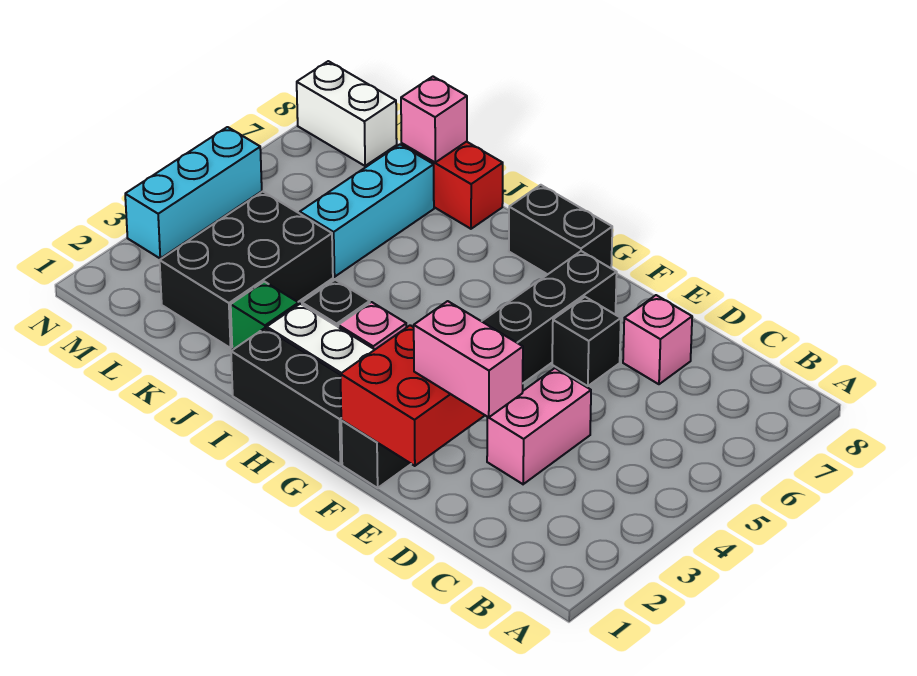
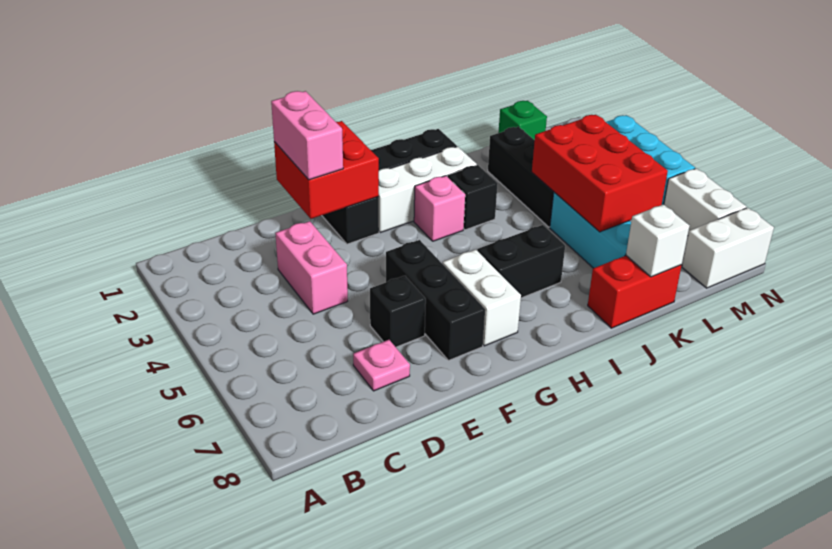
pink 1x2 brick [414,301,523,417] -> pink 1x2 brick turned to [271,91,343,180]
pink 1x1 brick [623,295,692,384] -> pink 1x1 plate [353,340,410,391]
none -> white 1x2 brick [442,250,521,346]
black 1x2 brick [509,185,612,274] -> black 1x2 brick moved to [477,225,565,298]
green 1x1 brick [231,282,299,349] -> green 1x1 brick moved to [498,101,547,140]
black 2x3 brick [160,192,333,348] -> black 1x3 brick [488,127,554,227]
none -> red 2x3 brick [532,115,668,232]
pink 1x1 brick [401,77,467,162] -> white 1x1 brick [626,204,689,277]
none -> white 1x2 brick [664,168,746,234]

